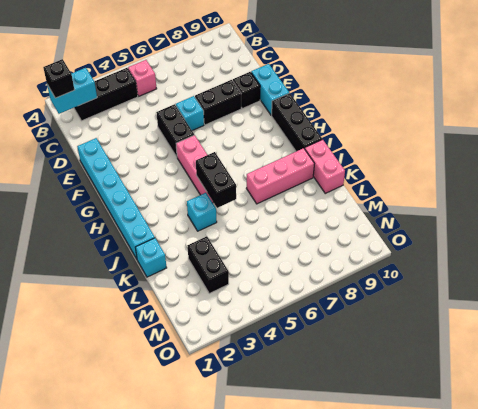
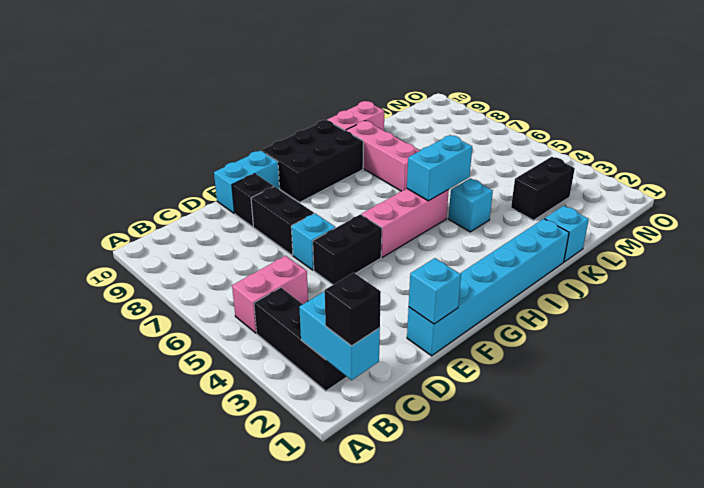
pink 1x1 brick [128,60,157,96] -> pink 1x2 brick [232,256,308,333]
none -> cyan 1x1 brick [409,258,461,324]
black 1x3 brick [272,93,322,151] -> black 2x3 brick [261,120,363,203]
black 1x2 brick [196,152,236,208] -> cyan 1x2 brick [407,135,472,201]

